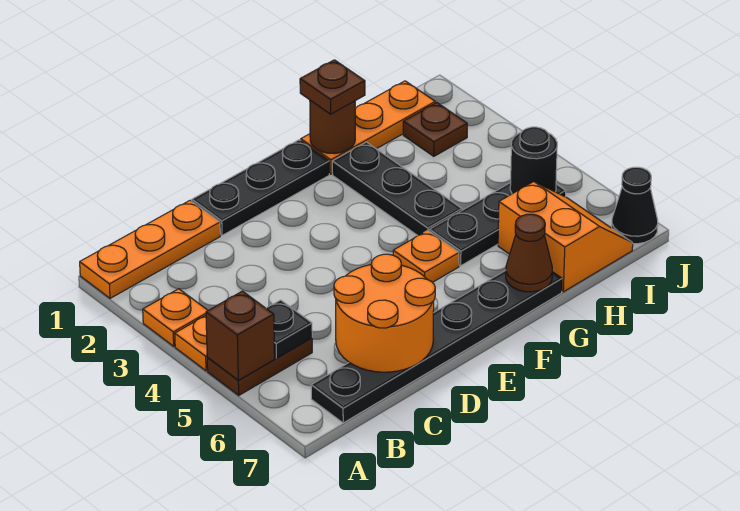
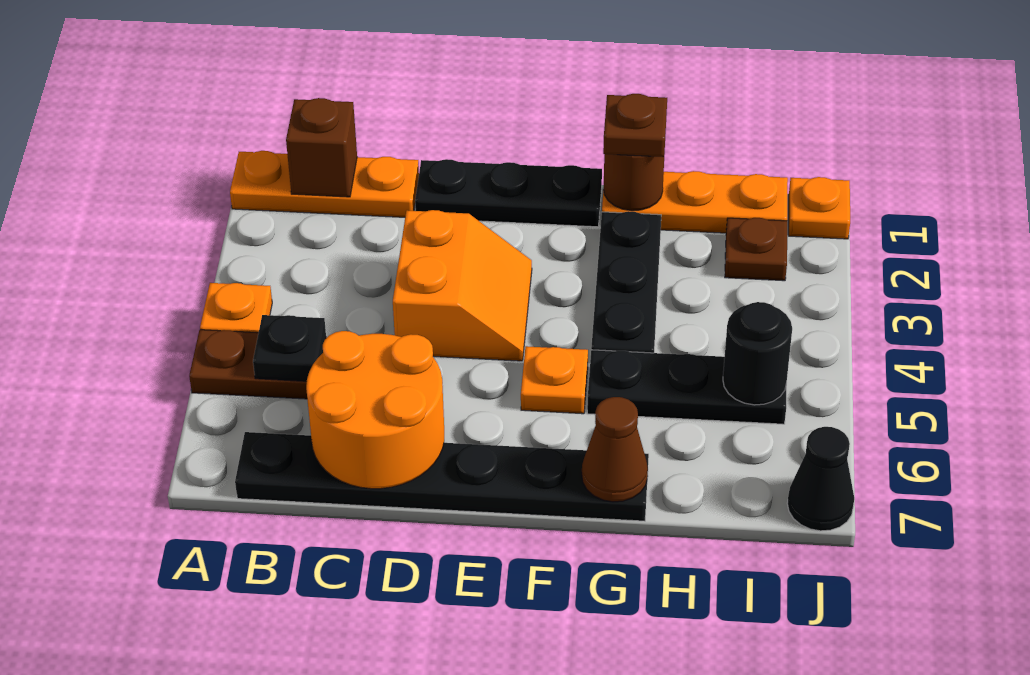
orange 1x1 plate [143,289,208,346] -> orange 1x1 plate moved to [789,177,850,239]
brown 1x1 brick [206,291,275,380] -> brown 1x1 brick moved to [286,98,357,197]
orange 2x2 slope [498,182,633,292] -> orange 2x2 slope moved to [393,210,532,361]

